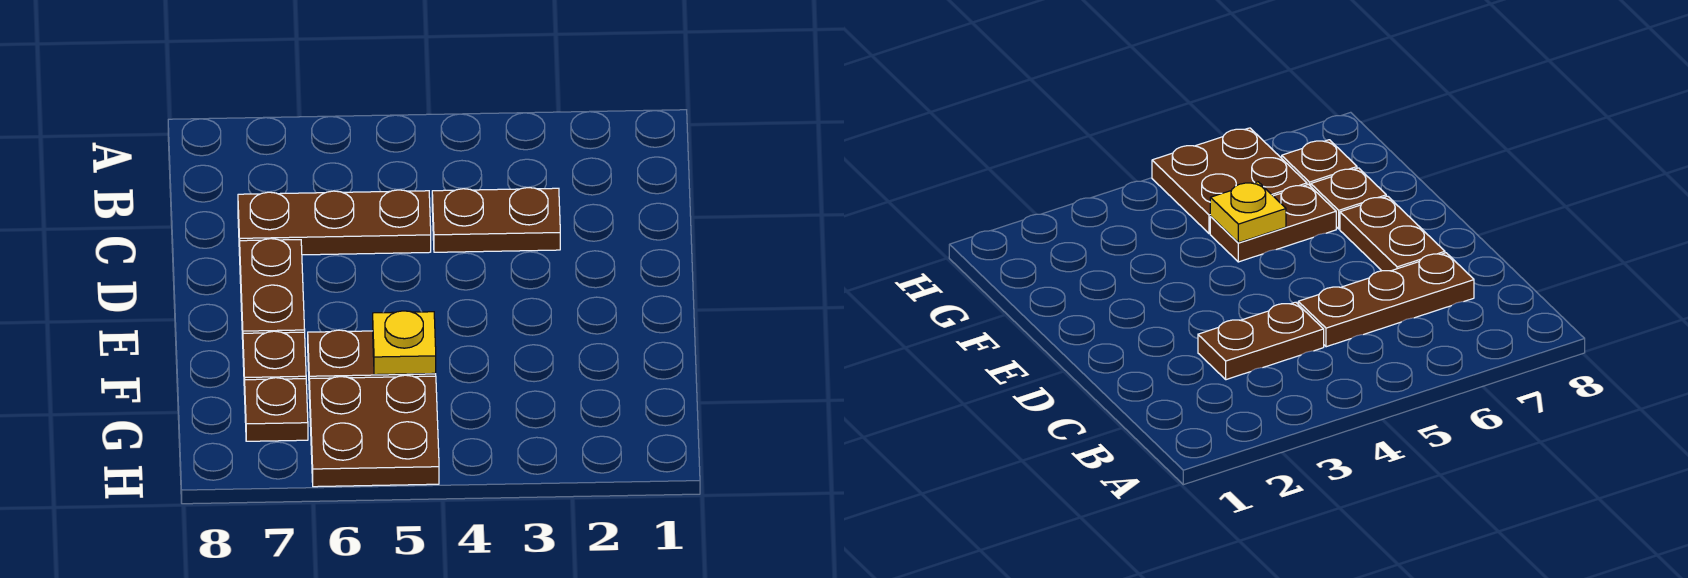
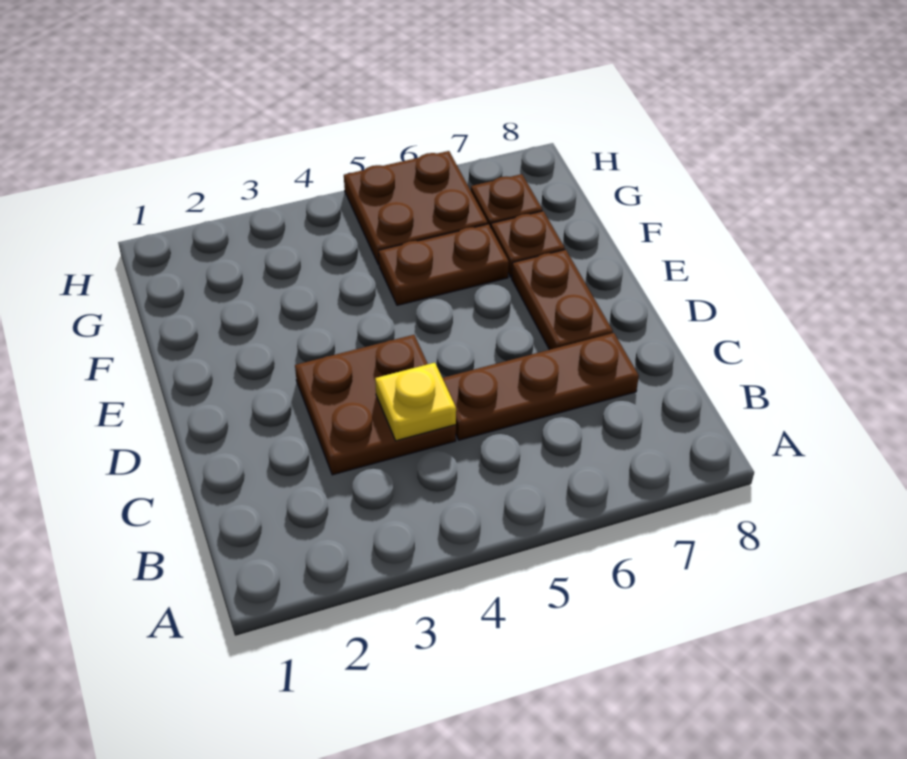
brown 1x2 plate [432,188,560,252] -> brown 2x2 plate [295,335,456,475]
yellow 1x1 plate [373,311,436,375] -> yellow 1x1 plate moved to [375,363,456,441]

